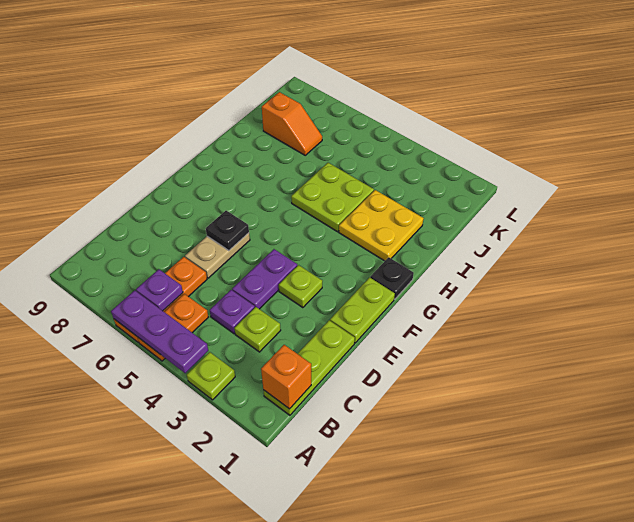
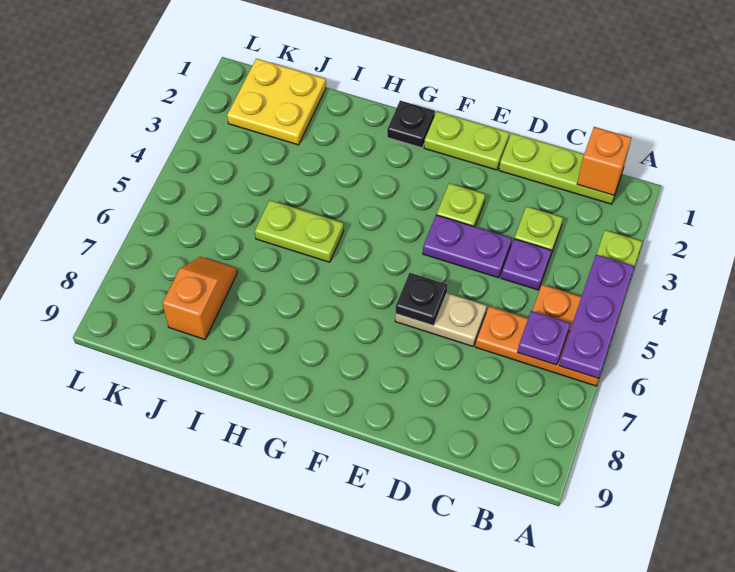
yellow 2x2 plate [339,190,424,261] -> yellow 2x2 plate moved to [227,59,326,145]
lime 2x2 plate [291,163,374,232] -> lime 1x2 plate [255,200,344,262]

